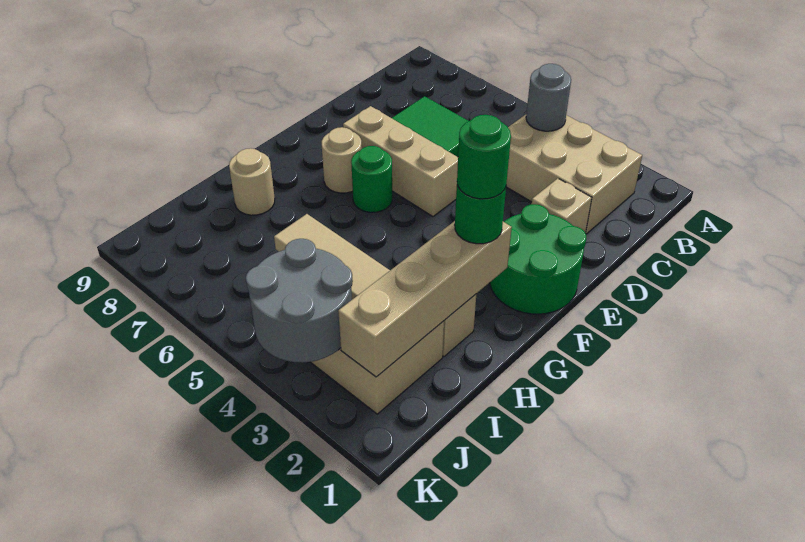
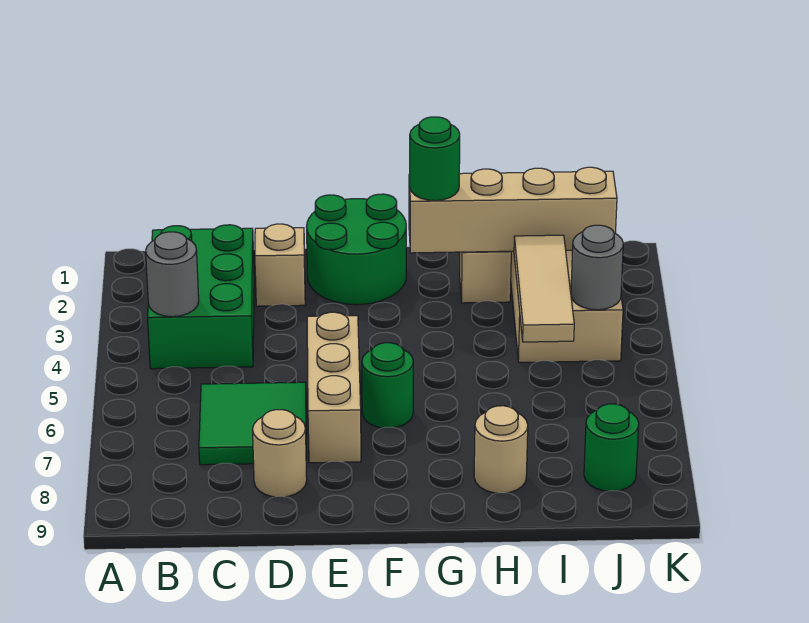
tan 2x3 brick [506,115,642,234] -> green 2x3 brick [148,225,254,369]
tan 1x1 round brick [322,127,362,193] -> tan 1x1 round brick moved to [253,410,307,497]
green 1x1 round brick [457,115,511,199] -> green 1x1 round brick moved to [584,404,639,491]
grey 2x2 round brick [246,239,353,363] -> grey 1x1 round brick [571,225,623,310]

